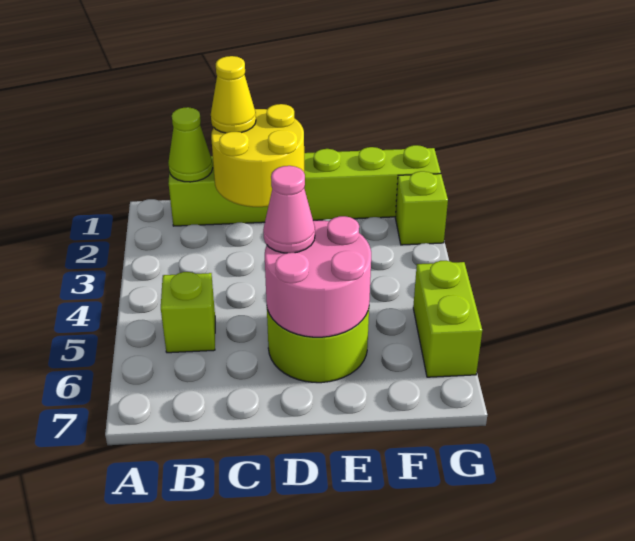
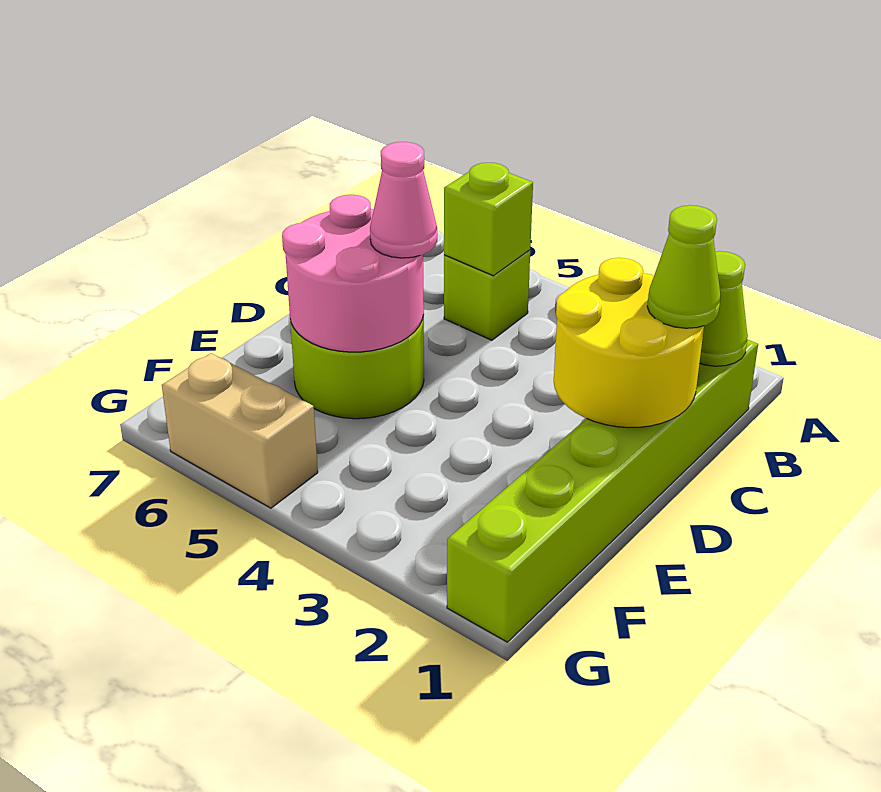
yellow 1x1 cone [211,56,256,133] -> lime 1x1 cone [647,205,721,328]
lime 1x1 brick [395,171,448,245] -> lime 1x1 brick moved to [444,163,533,276]
lime 1x2 brick [413,261,482,377] -> tan 1x2 brick [162,353,318,508]

